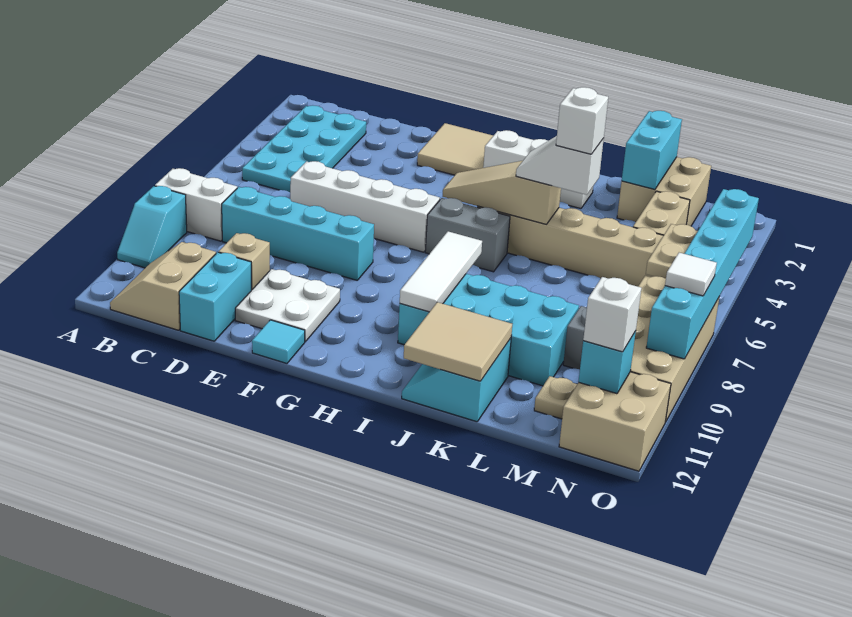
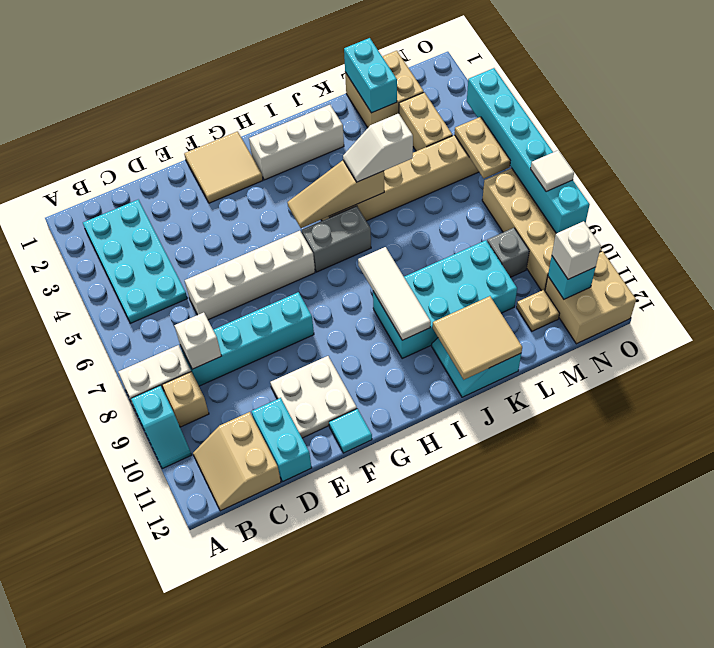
tan 1x1 brick [219,233,270,290] -> tan 1x1 brick moved to [162,372,209,427]
white 1x1 brick [556,87,608,154] -> white 1x1 brick moved to [174,312,221,369]

